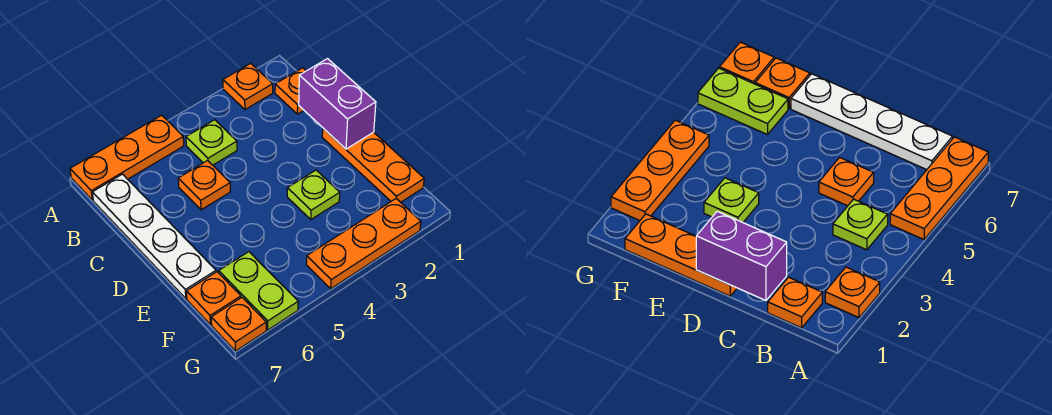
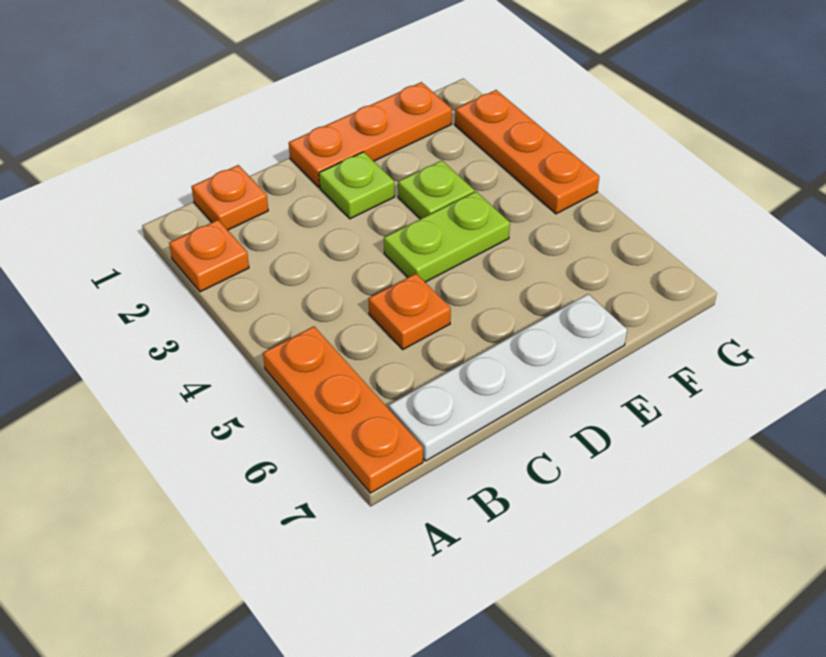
lime 1x1 plate [186,120,237,165] -> lime 1x1 plate moved to [319,152,394,219]
purple 1x2 brick [299,59,376,149] -> none
lime 1x2 plate [219,252,298,330] -> lime 1x2 plate moved to [384,192,510,282]
orange 1x1 plate [187,272,241,325] -> none
orange 1x1 plate [211,297,266,351] -> none

